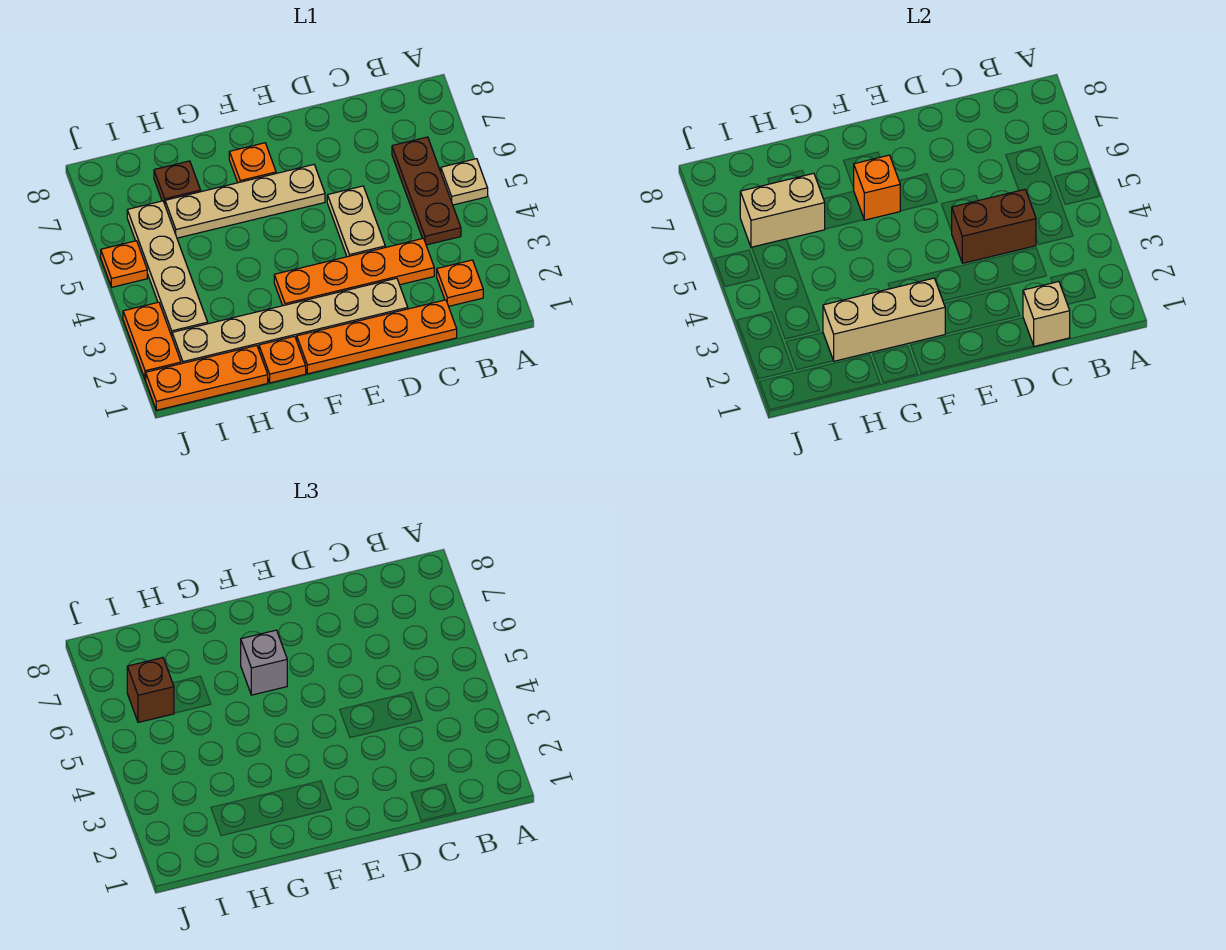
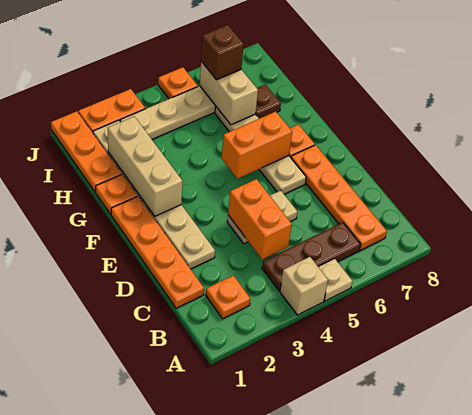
tan 1x1 brick [1023,282,1070,346] -> tan 1x1 brick moved to [280,257,328,315]
orange 1x4 plate [274,238,434,306] -> orange 1x4 plate moved to [291,145,387,250]
brown 1x2 brick [951,189,1036,263] -> orange 1x2 brick [228,179,292,259]
orange 1x1 brick [854,155,900,220] -> orange 1x2 brick [222,111,292,179]
grey 1x1 brick [241,630,287,695] -> none

